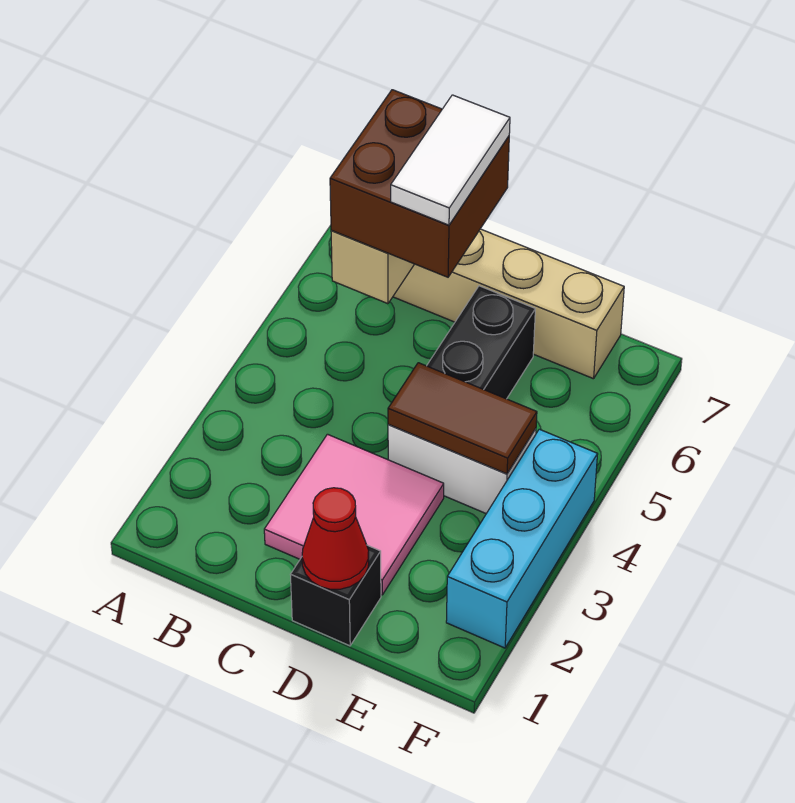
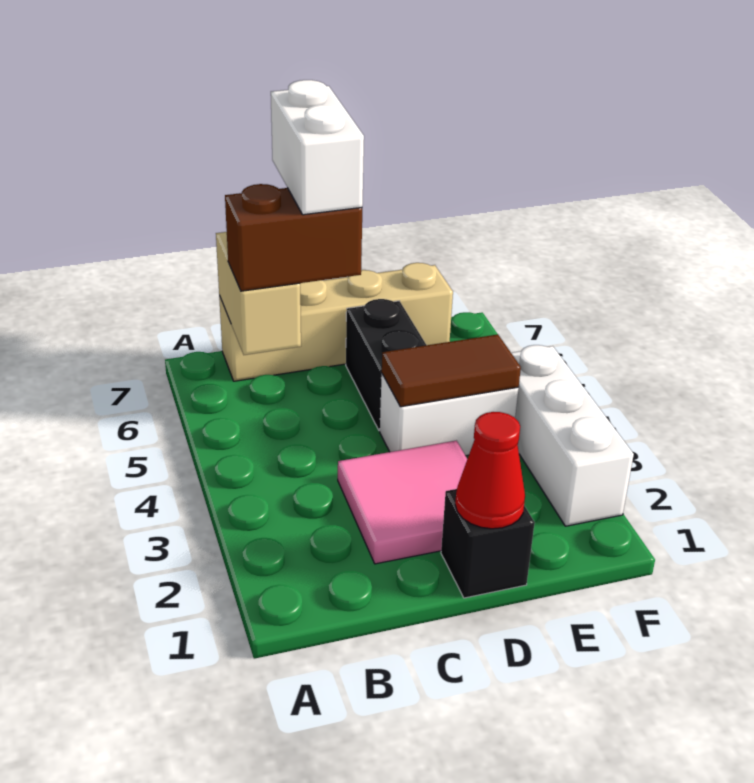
brown 2x2 brick [330,90,509,277] -> brown 1x2 brick [225,184,362,291]
white 1x2 tile [391,95,510,225] -> white 1x2 brick [271,80,364,215]
cyan 1x3 brick [446,429,598,648] -> white 1x3 brick [512,345,634,526]

